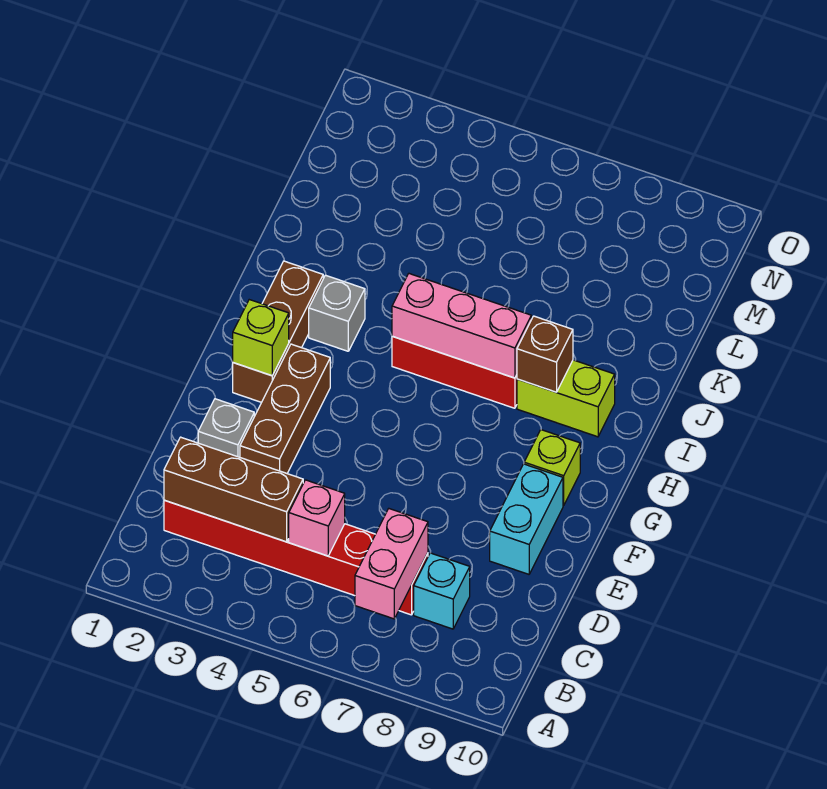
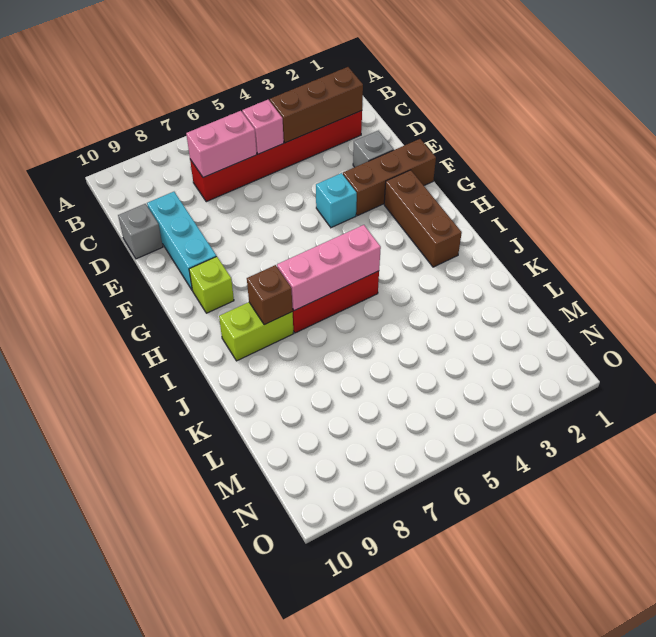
pink 1x2 brick [355,509,428,619] -> pink 1x2 brick turned to [186,111,257,178]
cyan 1x1 brick [414,553,470,629] -> cyan 1x1 brick moved to [316,173,357,228]
brown 1x3 brick [240,344,330,473] -> brown 1x3 brick turned to [343,139,436,216]
cyan 1x2 brick [490,464,563,574] -> cyan 1x3 brick [147,192,216,290]
lime 1x1 brick [233,300,289,376] -> none
grey 1x1 brick [309,275,365,351] -> grey 1x1 brick moved to [118,204,163,259]

